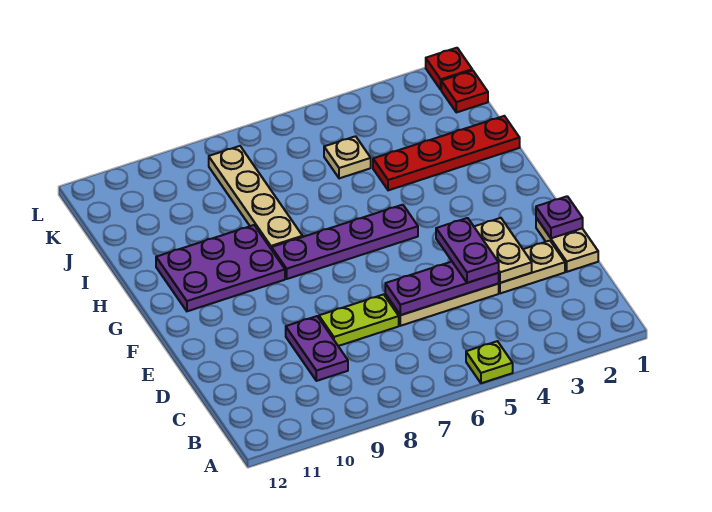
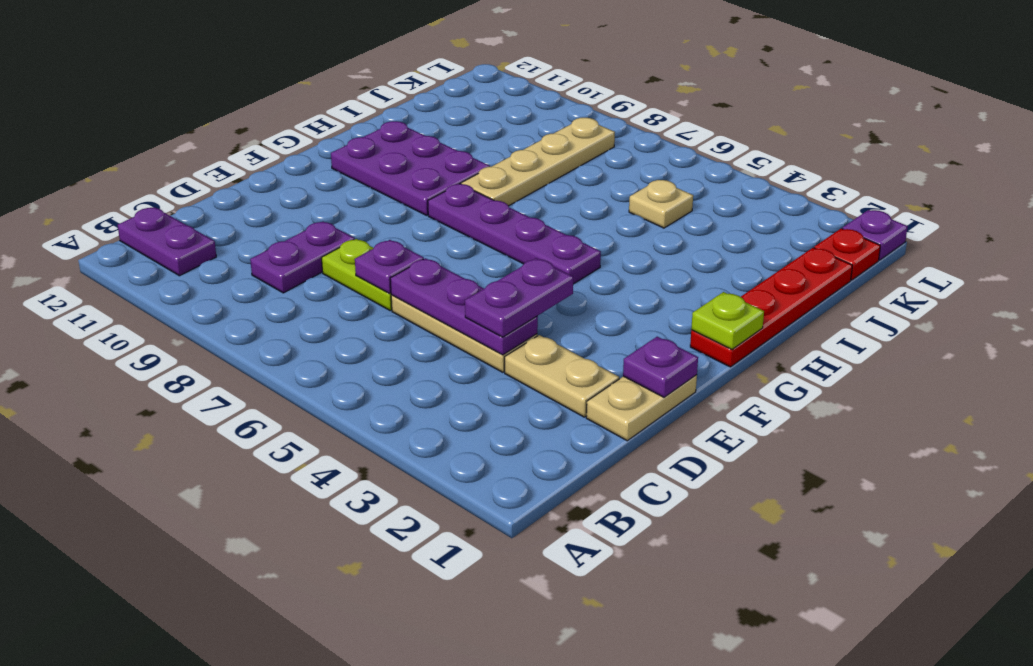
lime 1x1 plate [466,341,513,383] -> lime 1x1 plate moved to [691,292,764,349]
none -> purple 1x2 plate [118,207,216,276]
tan 1x2 plate [474,218,532,283] -> none
none -> purple 1x1 plate [355,240,424,294]
red 1x4 plate [373,116,520,190] -> red 1x4 plate turned to [690,248,853,367]
red 1x1 plate [426,48,472,89] -> purple 1x1 plate [842,210,908,260]

